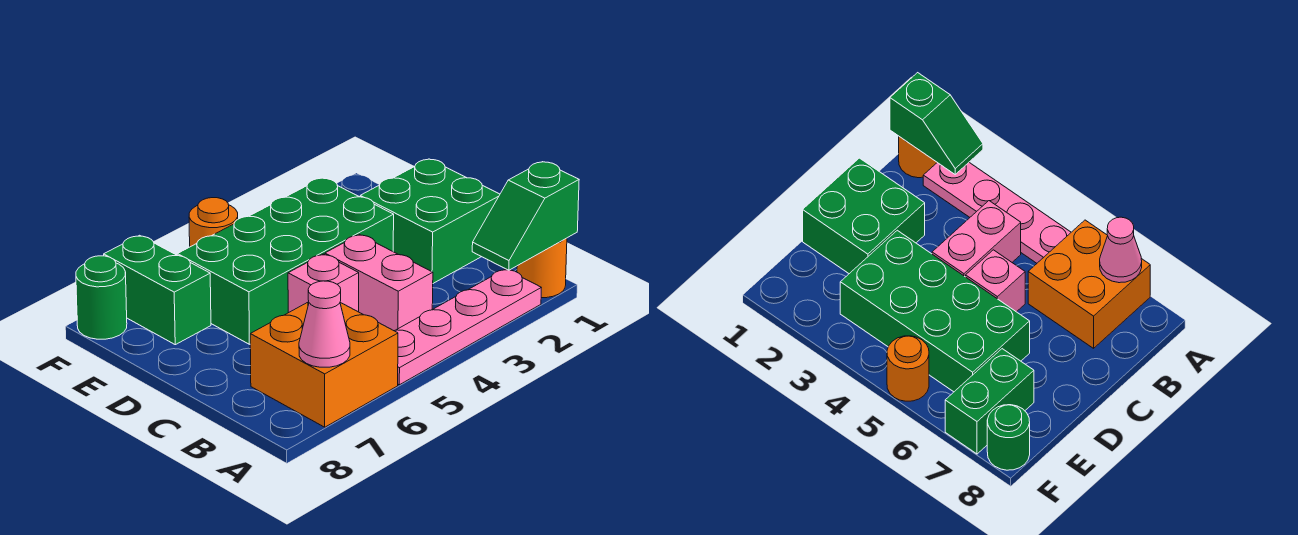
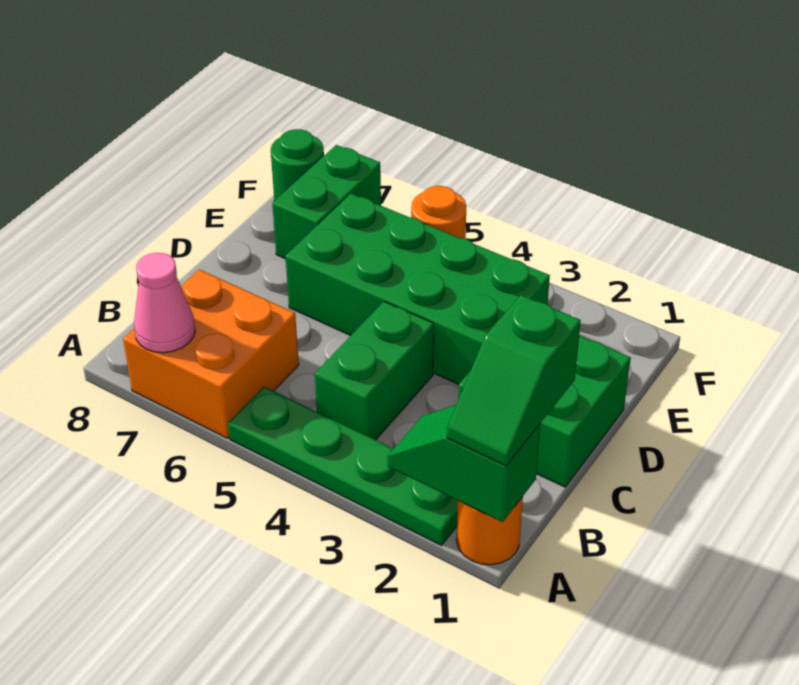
none -> green 1x2 slope [447,295,581,466]
pink 1x4 plate [395,269,541,385] -> green 1x4 plate [228,387,458,546]
pink 1x2 brick [325,235,433,331] -> green 1x2 brick [315,302,434,440]
pink 1x1 brick [288,254,359,313] -> none

